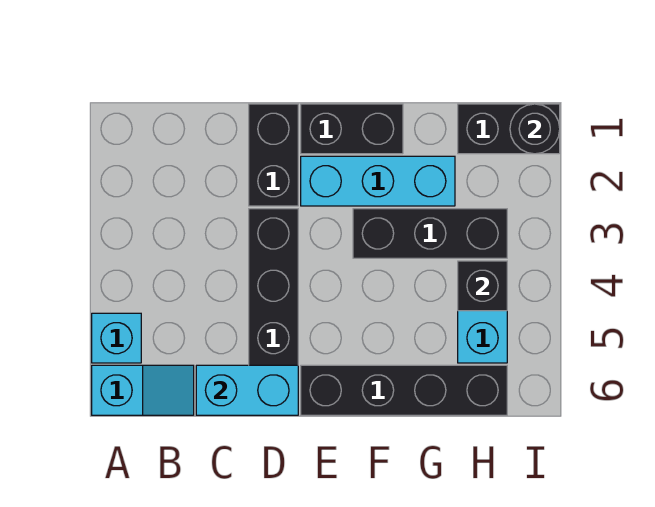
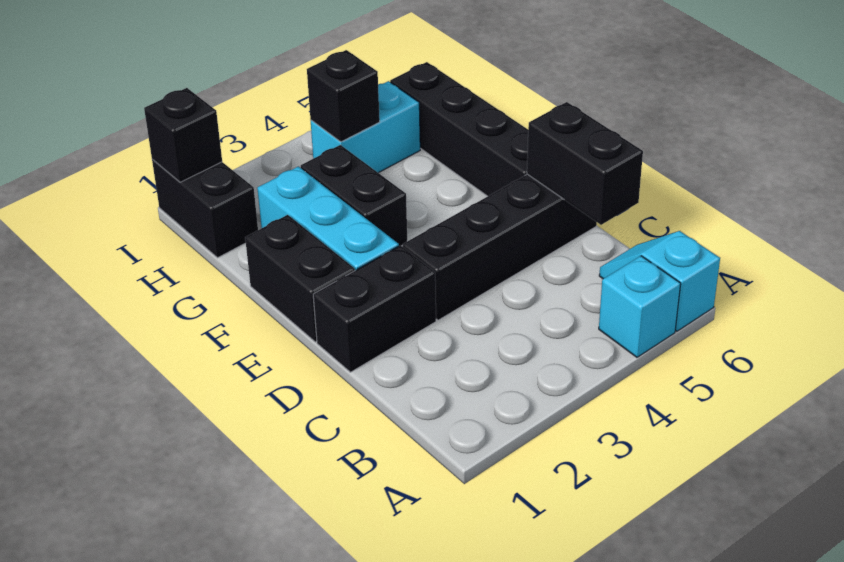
cyan 1x2 brick [196,365,298,415] -> black 1x2 brick [527,102,643,225]
black 1x3 brick [353,209,507,258] -> black 1x2 brick [301,145,407,246]
black 1x1 round brick [510,104,560,154] -> black 1x1 brick [144,88,222,182]

